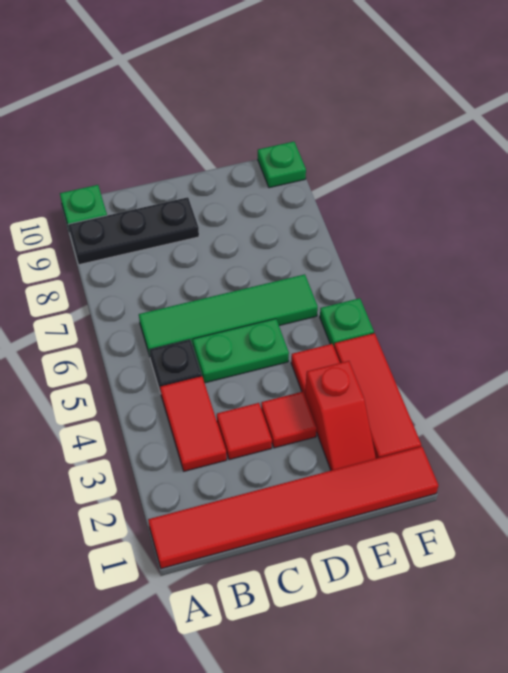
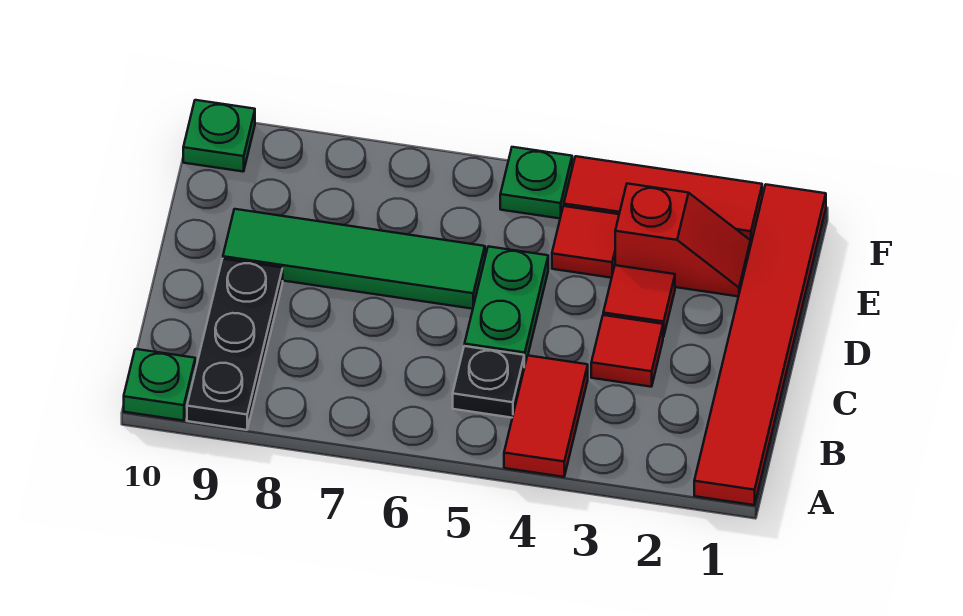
red 1x2 tile [160,376,227,471] -> red 1x2 tile turned to [504,356,588,477]
green 1x4 tile [139,274,318,356] -> green 1x4 tile turned to [223,209,485,309]

